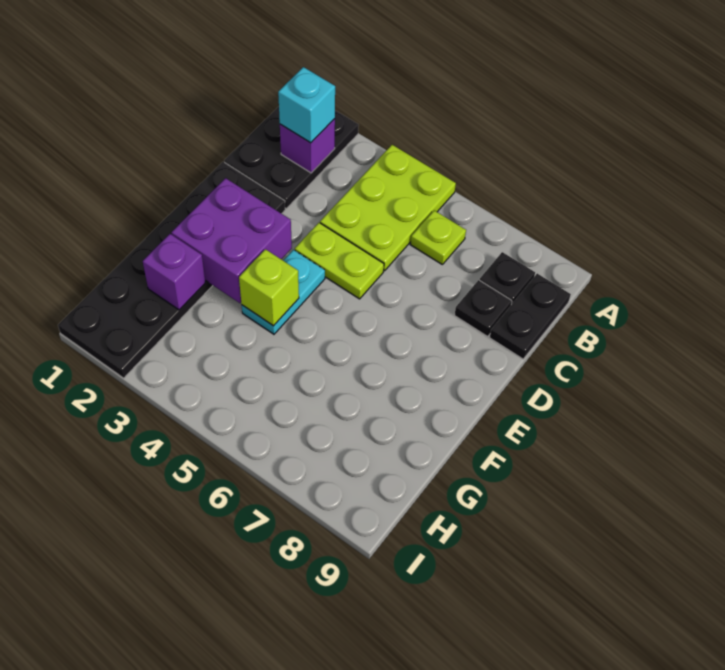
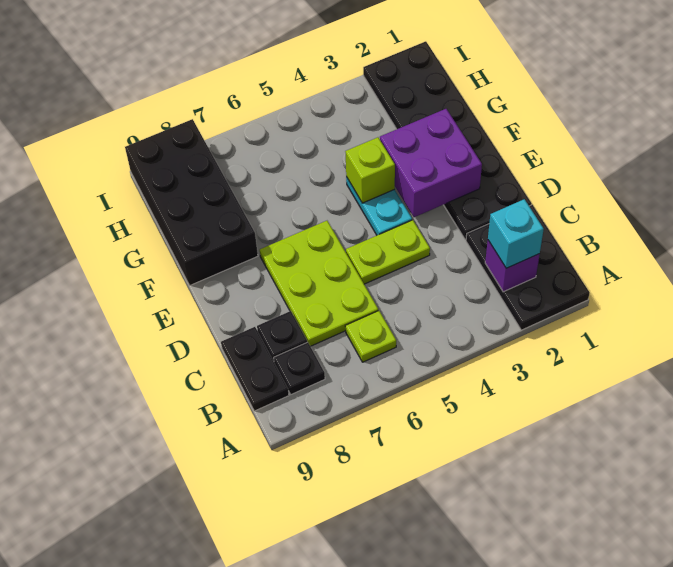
lime 2x3 plate [320,145,456,271] -> lime 2x3 plate moved to [260,221,378,346]
none -> black 2x4 brick [125,119,258,285]
purple 1x1 brick [143,234,206,310] -> none

